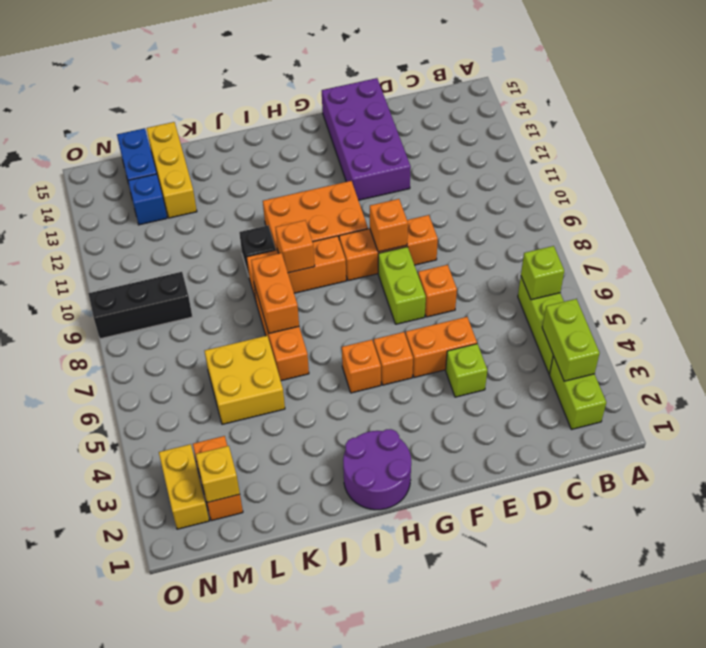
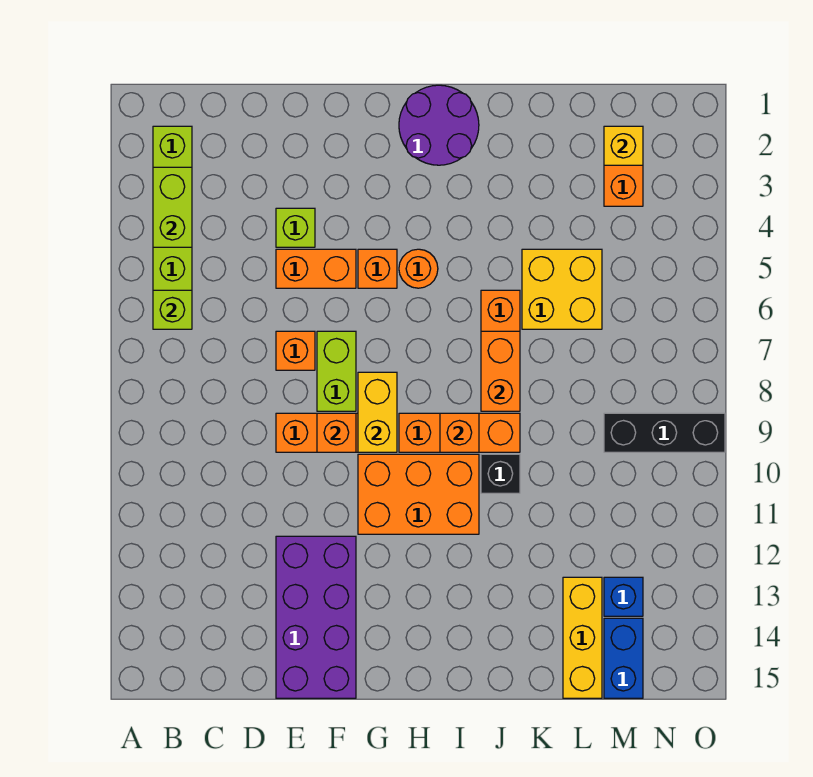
orange 1x1 brick [342,340,381,393] -> orange 1x1 round brick [399,249,438,288]
yellow 1x2 brick [159,444,209,529] -> yellow 1x2 brick moved to [358,372,397,452]

